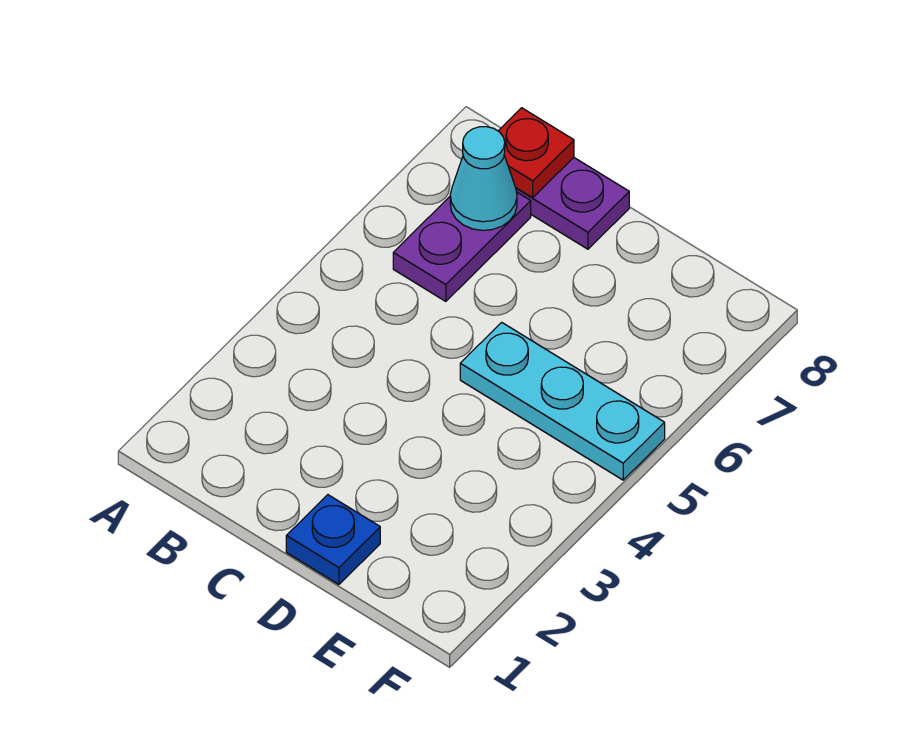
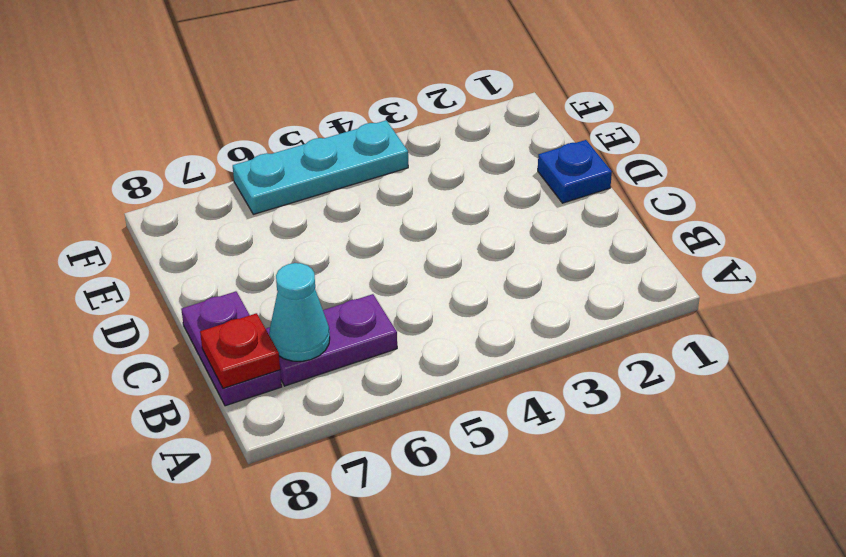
cyan 1x3 plate [460,322,665,480] -> cyan 1x3 plate turned to [233,120,408,214]

